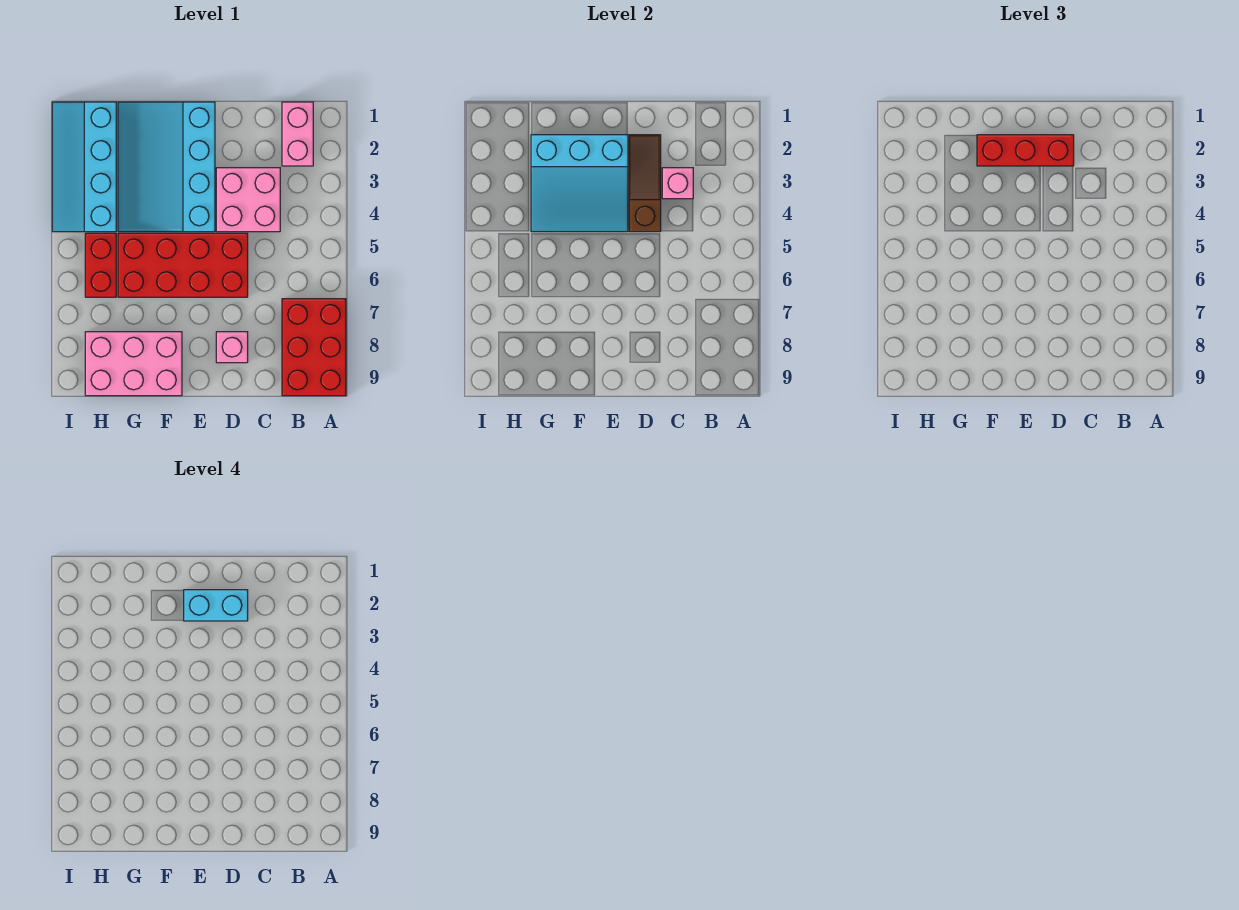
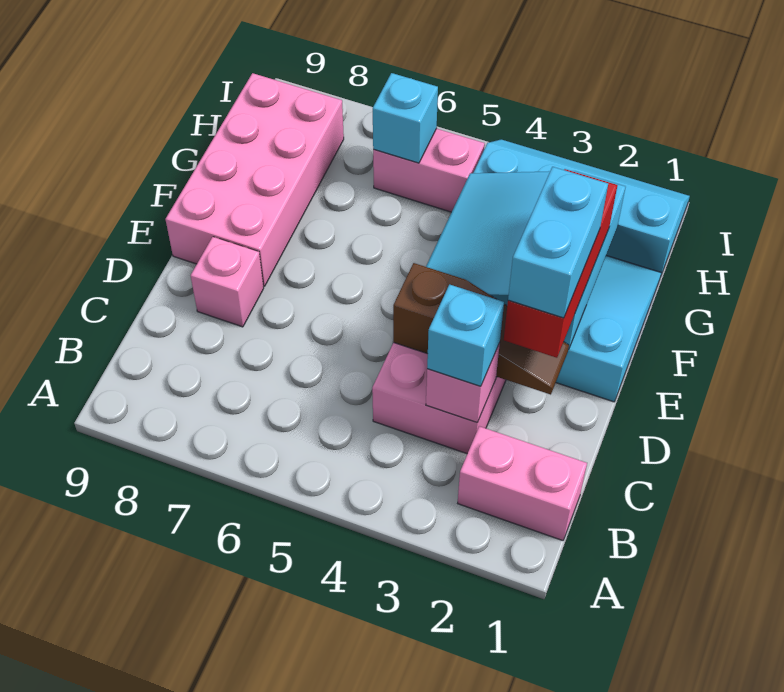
red 2x3 brick [282,299,346,396] -> none
none -> cyan 1x1 brick [427,285,504,386]
red 2x4 brick [118,233,248,297] -> none
pink 2x3 brick [85,332,182,396] -> pink 2x4 brick [165,73,344,286]
red 1x2 brick [85,233,116,297] -> pink 1x2 brick [373,129,485,212]
none -> cyan 1x1 brick [373,73,438,163]

